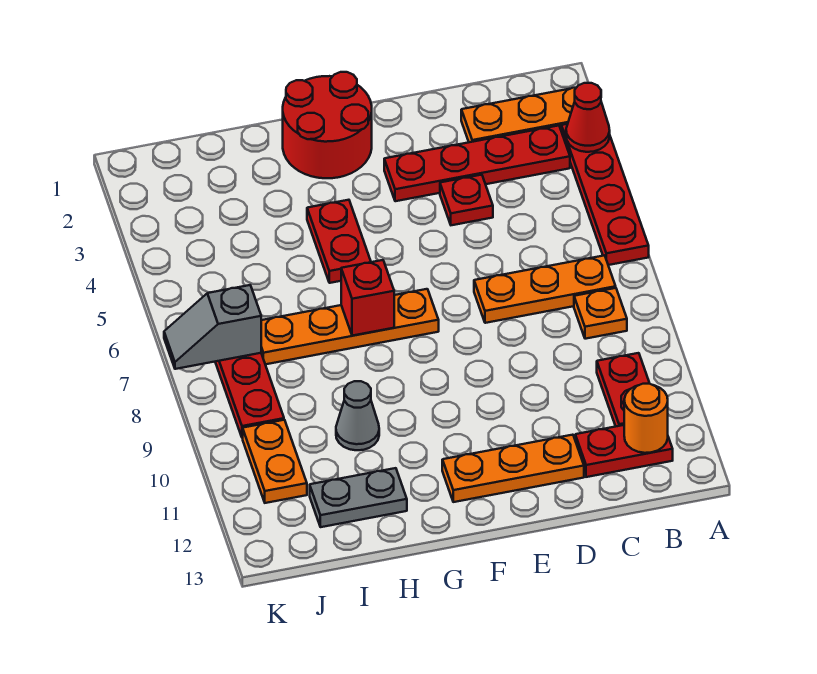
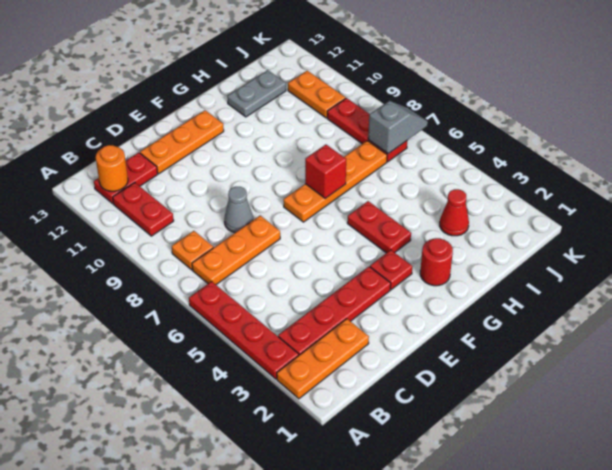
red 1x1 cone [566,83,610,152] -> red 1x1 cone moved to [440,189,469,236]
red 1x1 plate [440,175,493,225] -> red 1x1 plate moved to [370,250,413,290]
red 2x2 round brick [283,72,372,178] -> red 1x1 round brick [420,238,453,286]
grey 1x1 cone [336,381,379,450] -> grey 1x1 cone moved to [224,187,253,233]

